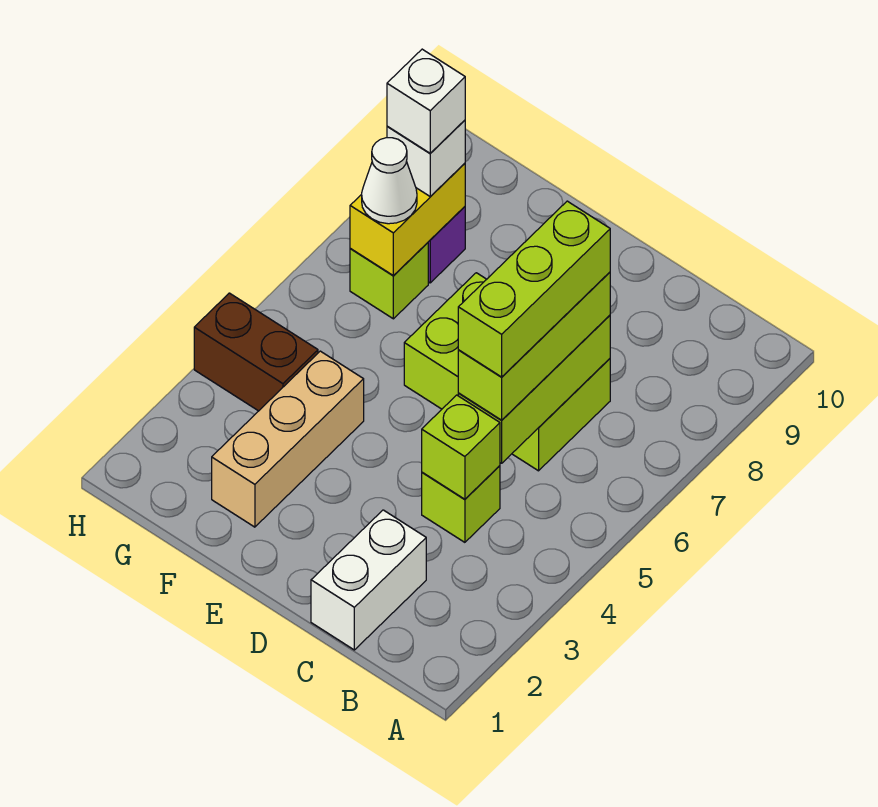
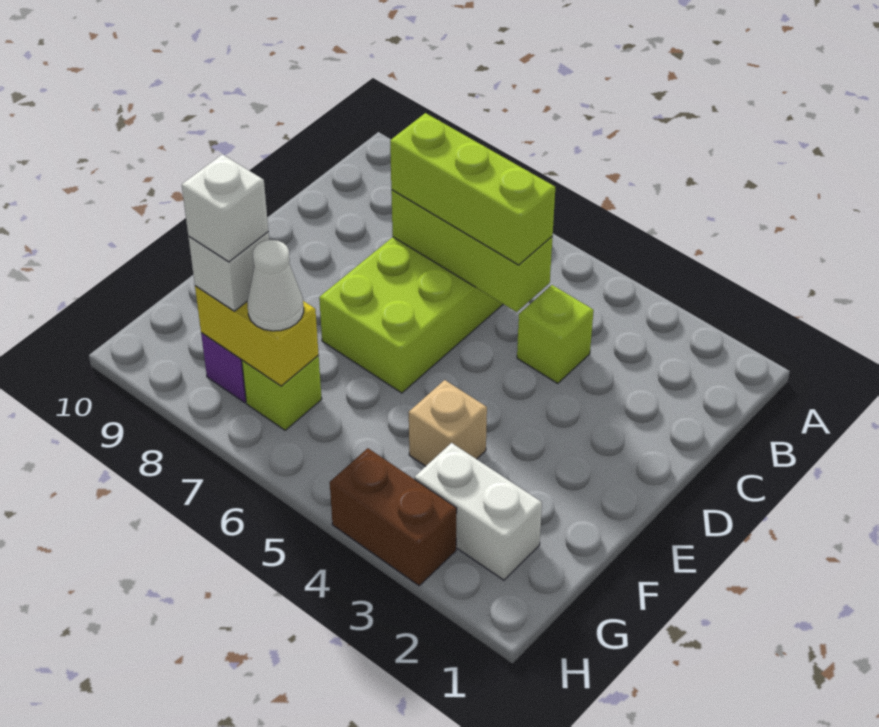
white 1x2 brick [311,510,426,650] -> white 1x2 brick moved to [415,443,542,580]
lime 1x1 brick [422,395,500,499] -> none
lime 1x3 brick [458,201,610,377] -> none
tan 1x3 brick [212,351,364,527] -> tan 1x1 brick [409,380,487,466]
brown 1x2 brick [194,293,318,411] -> brown 1x2 brick turned to [330,448,457,586]

